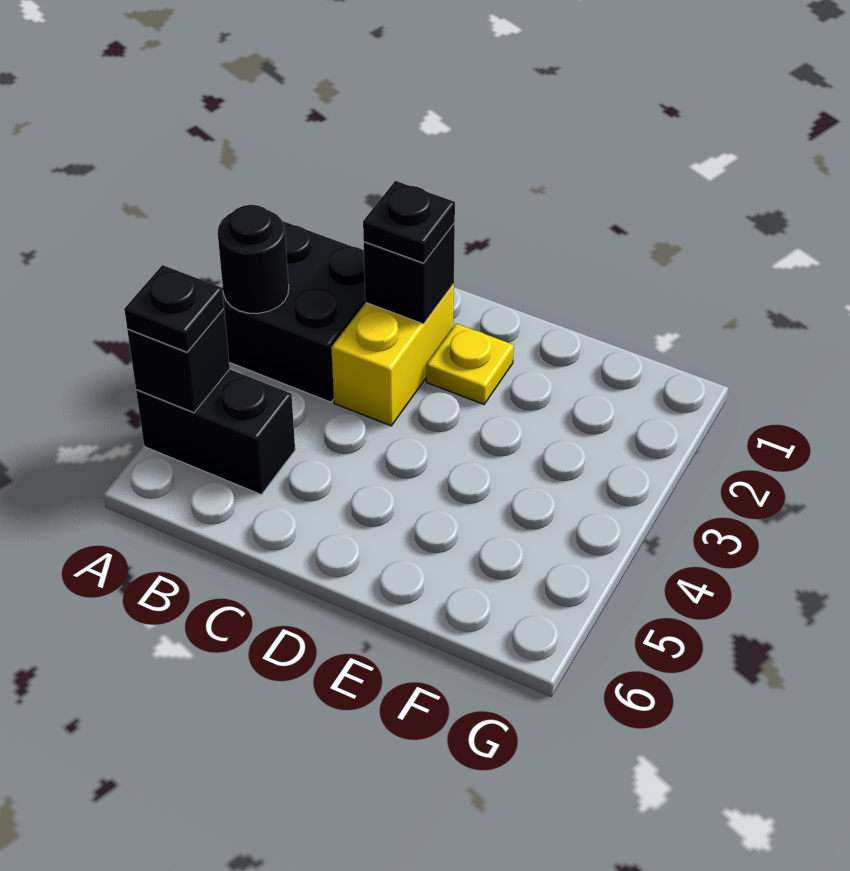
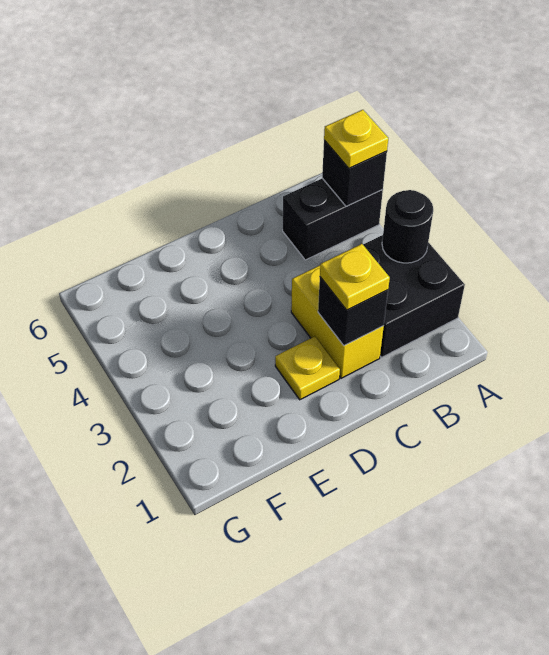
black 1x1 plate [124,265,224,352] -> yellow 1x1 plate [324,110,388,168]
black 1x1 plate [363,181,455,263] -> yellow 1x1 plate [320,244,390,310]

